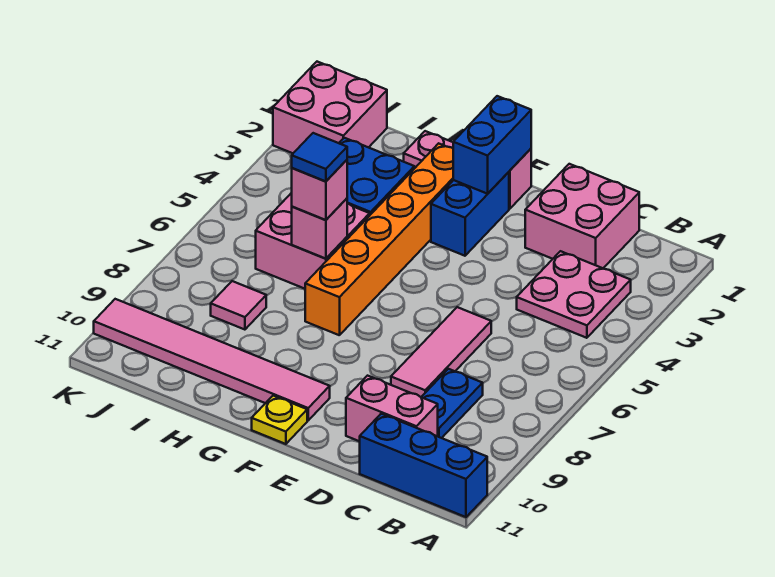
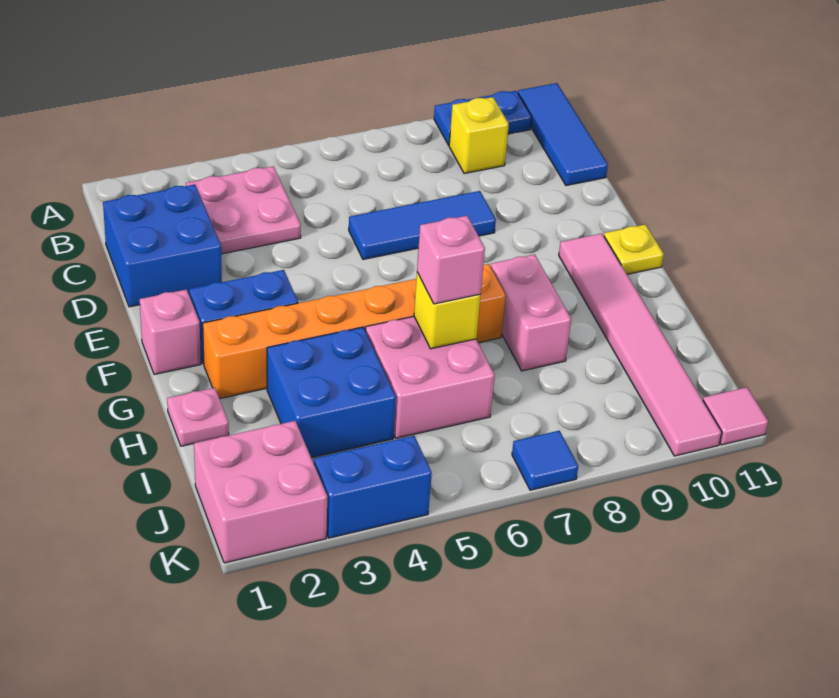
blue 1x3 brick [360,414,487,517] -> blue 1x3 tile [518,83,608,186]
none -> yellow 1x1 brick [449,97,509,174]
pink 2x2 brick [525,164,639,268] -> blue 2x2 brick [103,184,222,307]
blue 1x2 plate [422,369,483,438] -> blue 1x2 plate moved to [434,91,532,145]
pink 1x2 brick [346,376,438,441] -> pink 1x2 brick moved to [491,254,571,371]
pink 1x3 tile [391,307,491,397] -> blue 1x3 tile [349,191,496,259]
blue 1x2 brick [453,96,531,194] -> blue 1x2 brick moved to [314,436,432,538]
pink 1x1 brick [292,198,347,259] -> yellow 1x1 brick [414,272,481,349]
blue 1x1 tile [292,133,347,182] -> blue 1x1 tile moved to [512,431,578,490]
pink 1x1 tile [211,281,266,330] -> pink 1x1 tile moved to [703,387,768,445]

